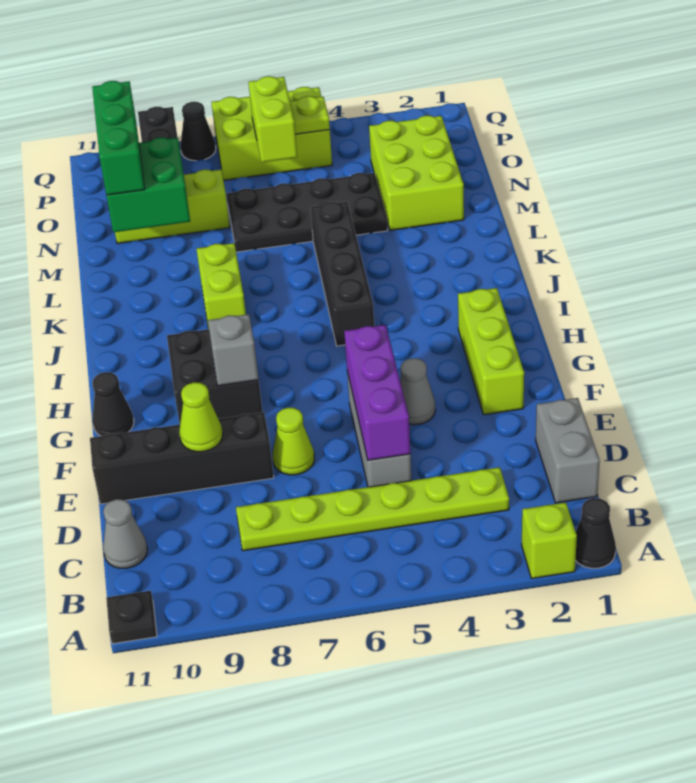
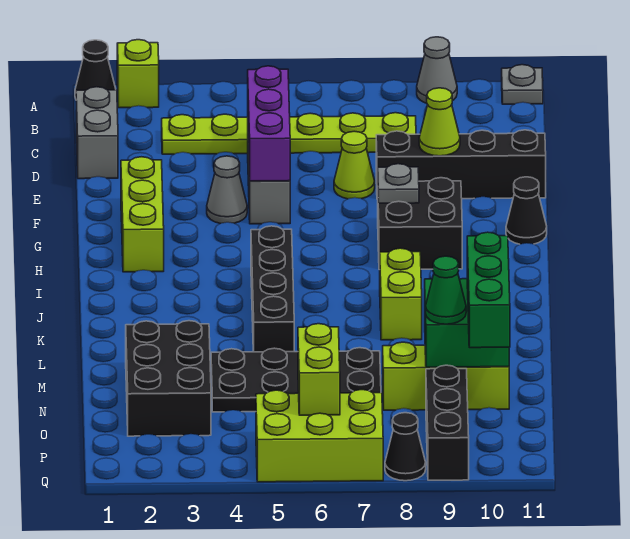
black 1x1 plate [106,591,157,644] -> grey 1x1 plate [502,65,543,104]
grey 1x1 cone [103,499,147,568] -> grey 1x1 cone moved to [417,37,457,103]
grey 1x1 brick [208,314,259,386] -> grey 1x1 plate [378,164,419,203]
lime 2x3 brick [369,116,464,230] -> black 2x3 brick [126,321,211,436]
none -> green 1x1 cone [426,256,466,324]
lime 1x1 plate [290,96,330,134] -> none

